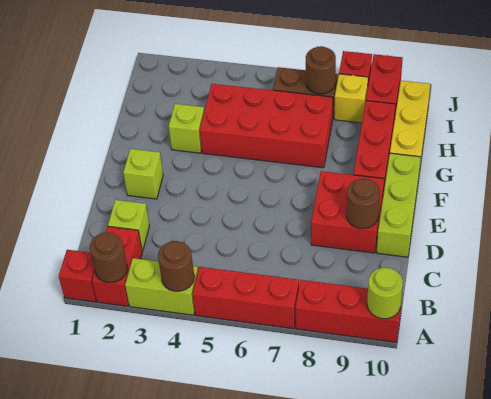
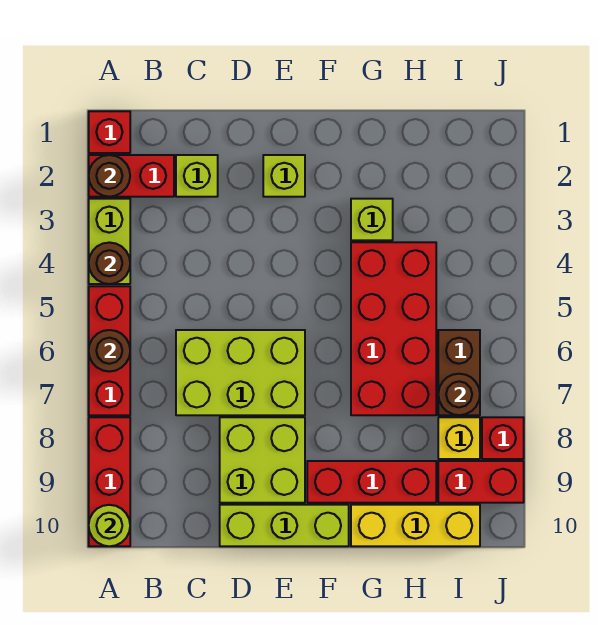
none -> lime 2x3 brick [176,330,305,415]
red 2x2 brick [311,171,384,253] -> lime 2x2 brick [220,417,305,503]
brown 1x1 round brick [347,179,380,228] -> brown 1x1 round brick moved to [89,330,130,372]

